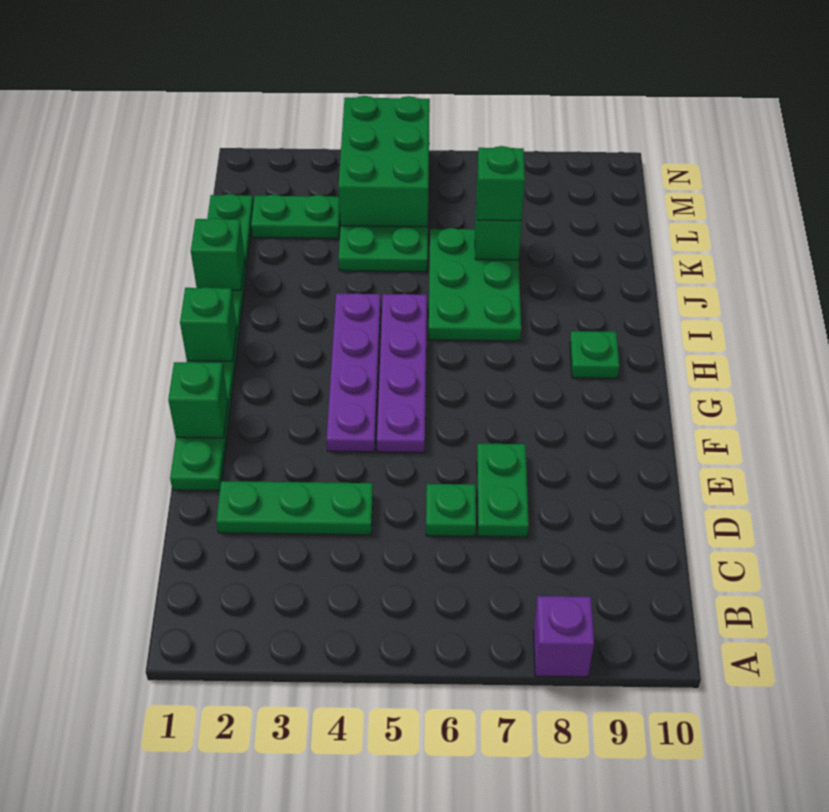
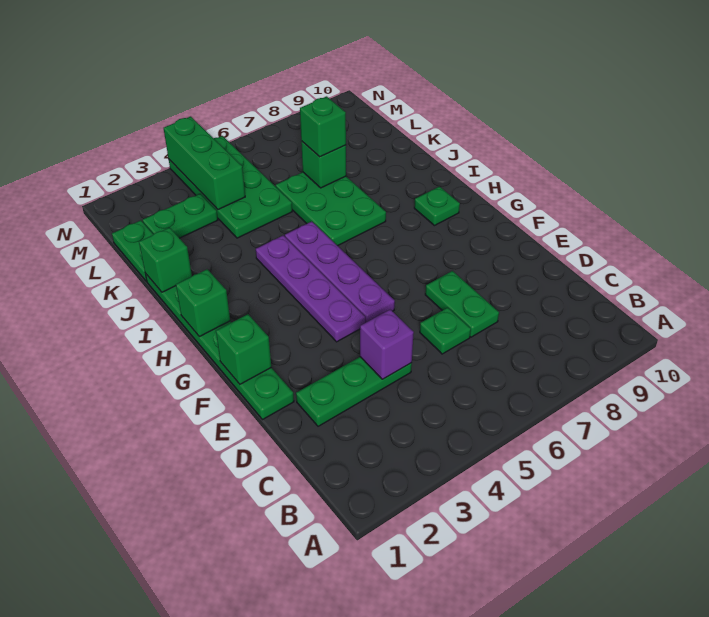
purple 1x1 brick [533,596,594,677] -> purple 1x1 brick moved to [360,309,414,379]
green 2x3 brick [338,96,430,227] -> green 1x3 brick [164,116,245,209]

